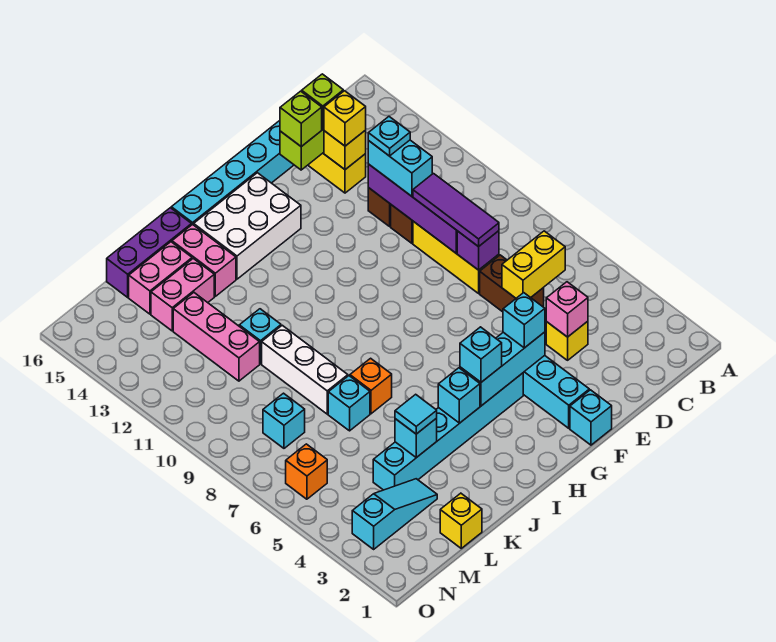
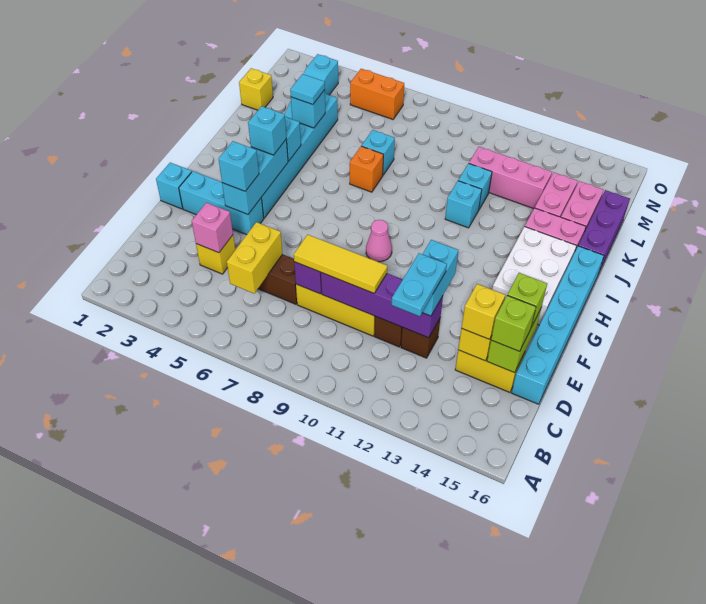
purple 1x3 tile [413,174,499,247] -> yellow 1x3 tile [294,235,387,293]
cyan 1x2 brick [368,140,432,196] -> cyan 1x2 brick turned to [422,240,458,316]
cyan 1x1 plate [368,117,410,156] -> cyan 1x2 plate [392,253,447,316]
none -> pink 1x1 cone [366,220,392,262]
white 1x3 brick [262,325,348,414] -> none
cyan 1x1 brick [263,393,305,448] -> cyan 1x1 brick moved to [445,181,482,228]
orange 1x1 brick [286,444,327,499] -> orange 1x2 brick [350,69,404,119]

